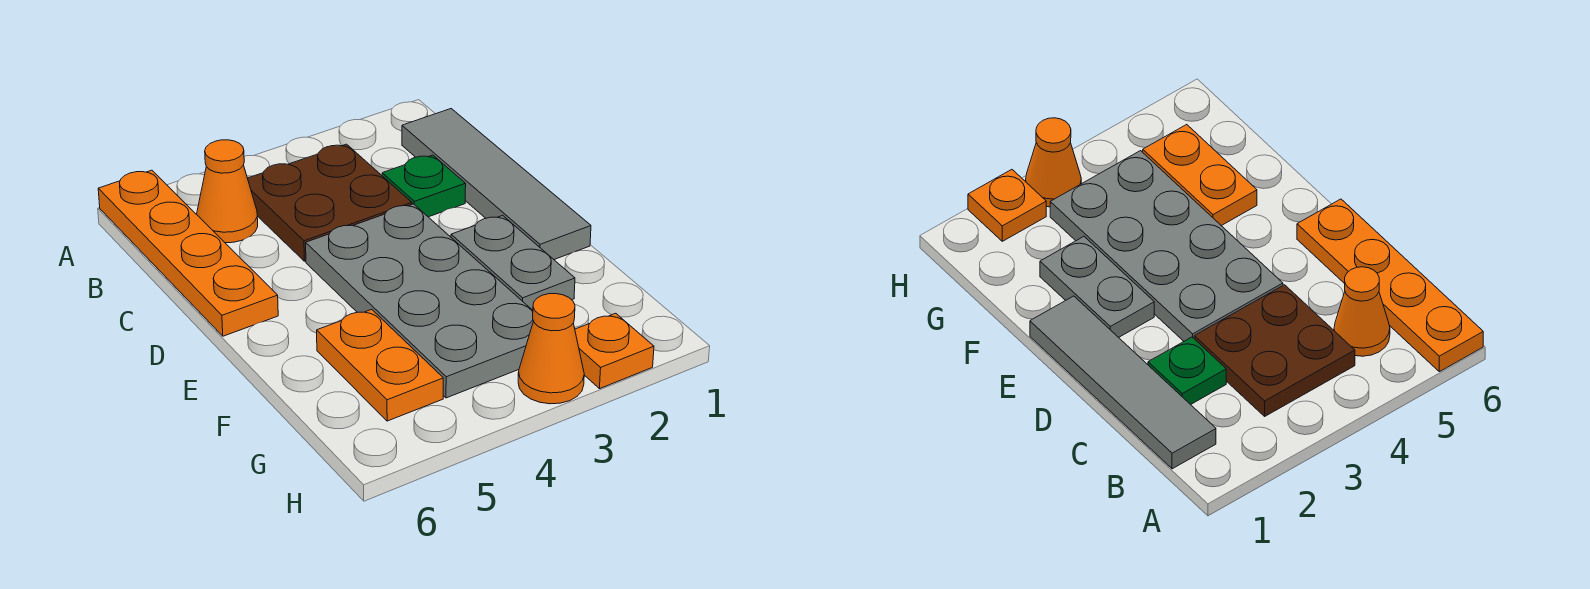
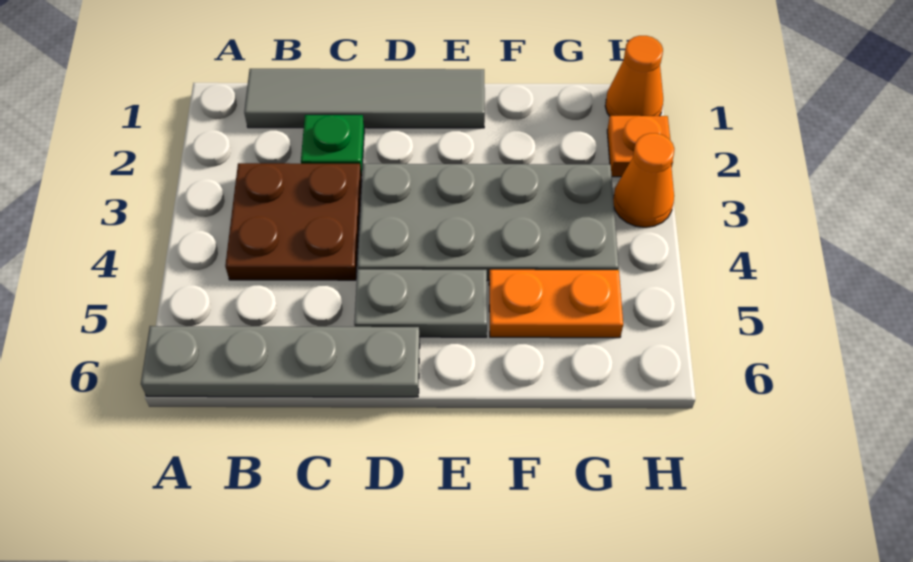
orange 1x4 plate [98,170,278,336] -> grey 1x4 plate [141,326,420,397]
orange 1x1 cone [197,140,258,243] -> orange 1x1 cone moved to [605,36,663,116]
grey 1x2 plate [451,216,575,310] -> grey 1x2 plate moved to [354,269,487,337]

